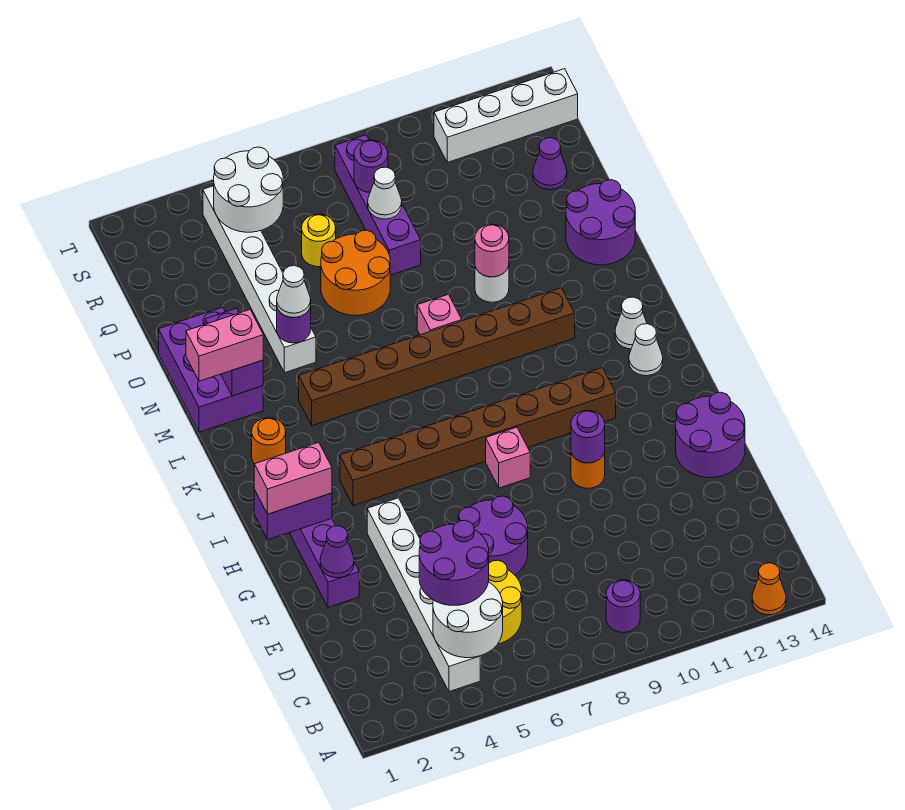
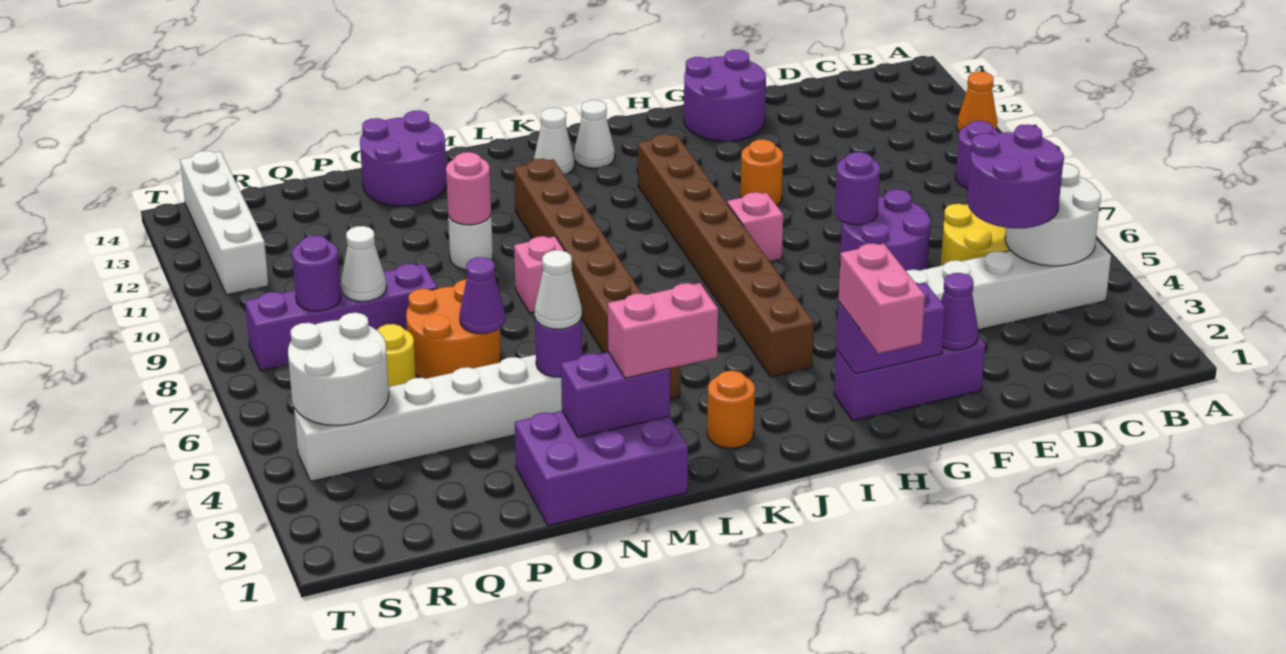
orange 1x1 cone [752,563,786,615] -> orange 1x1 cone moved to [957,72,997,132]
purple 1x1 round brick [571,410,605,463] -> purple 1x1 round brick moved to [835,152,880,225]
purple 1x2 brick [254,490,332,540] -> purple 1x2 brick turned to [836,282,945,374]
pink 1x2 brick [186,310,263,381] -> pink 1x2 brick turned to [608,283,718,378]
purple 1x1 cone [533,138,567,190] -> purple 1x1 cone moved to [460,257,505,334]

